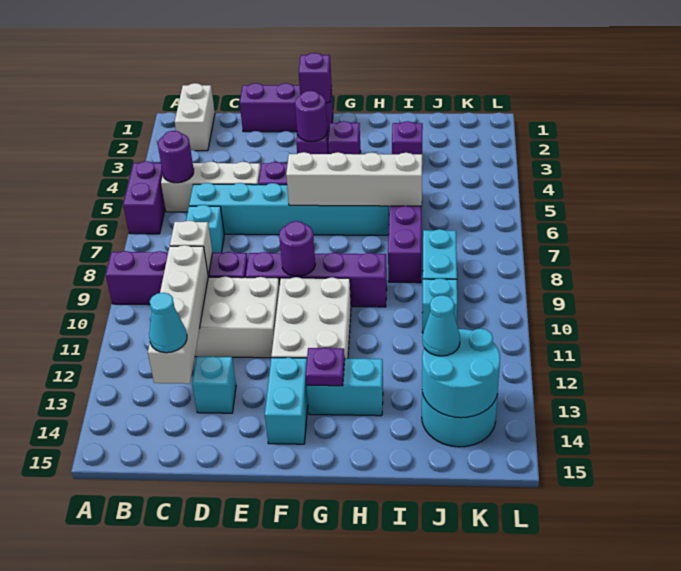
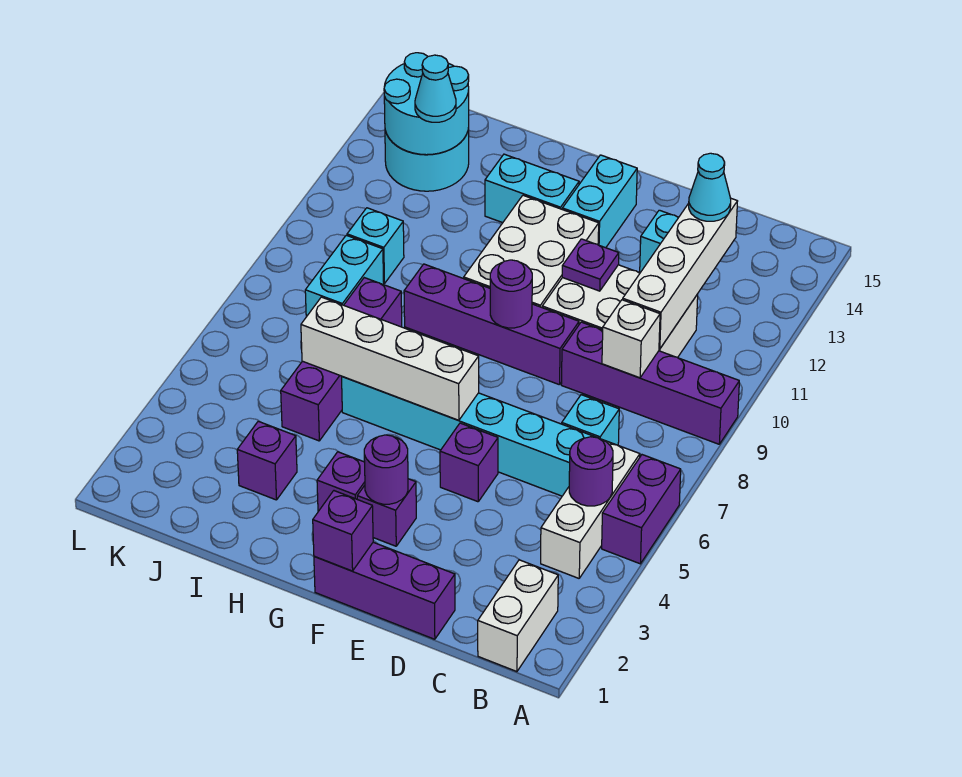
white 1x3 brick [161,162,261,212] -> white 1x3 brick turned to [541,440,640,578]
purple 1x1 plate [306,348,345,386] -> purple 1x1 plate moved to [562,239,619,291]

